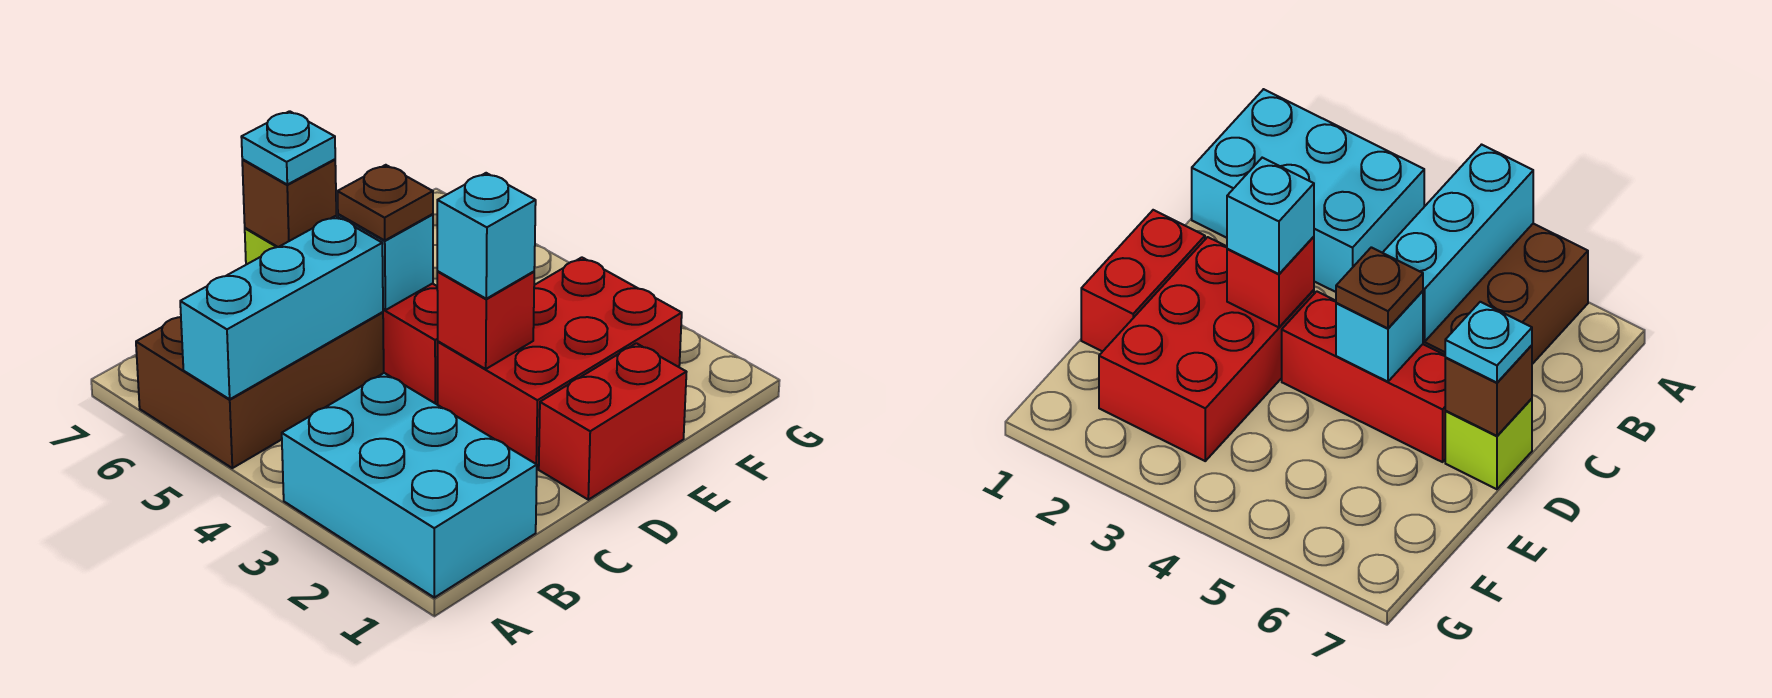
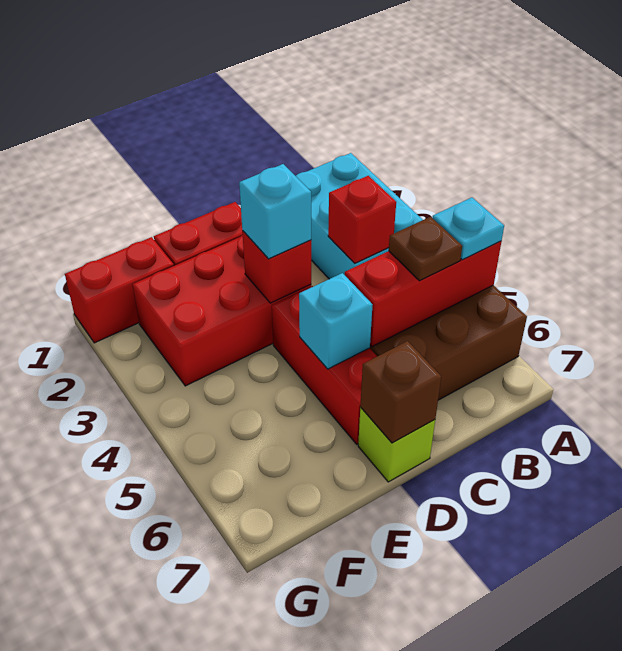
cyan 1x3 brick [180,216,383,399] -> red 1x3 brick [345,241,501,347]
none -> red 1x1 brick [328,176,396,263]
brown 1x1 plate [337,165,433,240] -> brown 1x1 plate moved to [389,217,462,281]
cyan 1x1 plate [241,111,335,184] -> cyan 1x1 plate moved to [432,198,504,260]
none -> red 1x2 brick [65,237,174,343]

